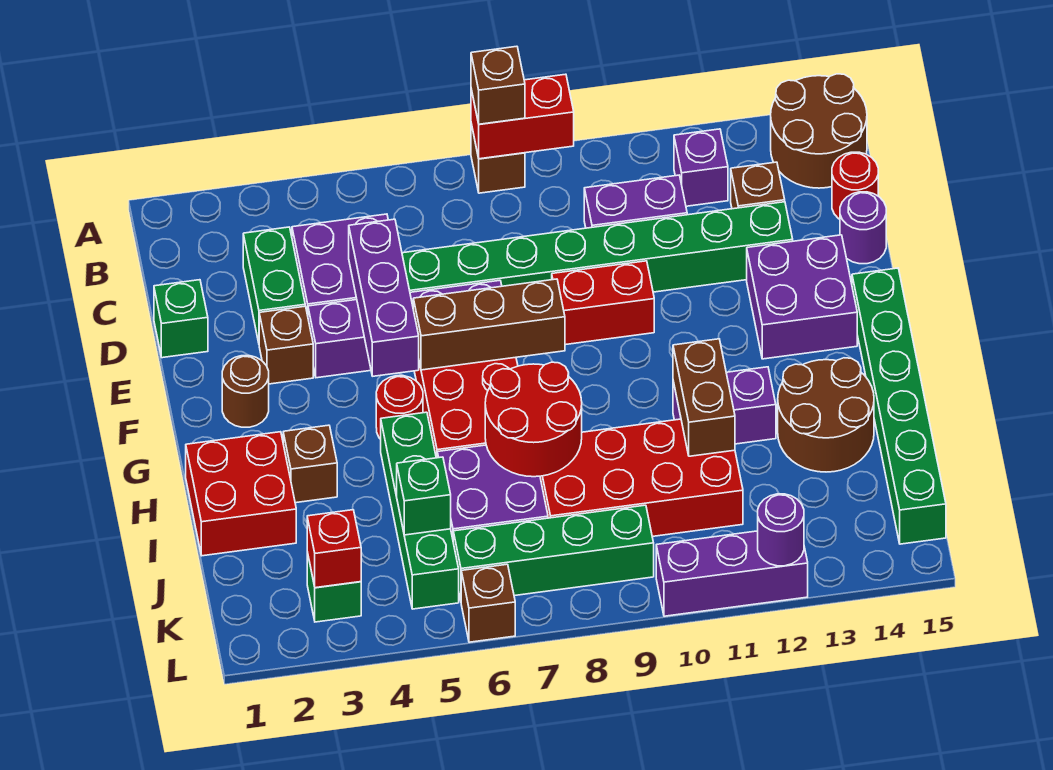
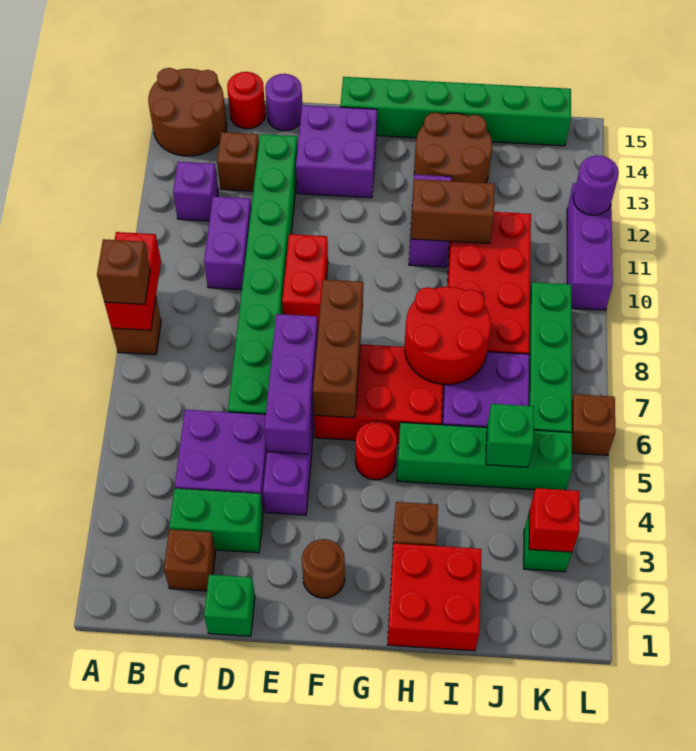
purple 1x3 brick [349,219,419,376] -> purple 1x3 brick turned to [264,314,318,454]
brown 1x1 brick [259,306,313,384] -> brown 1x1 brick moved to [164,529,216,591]

